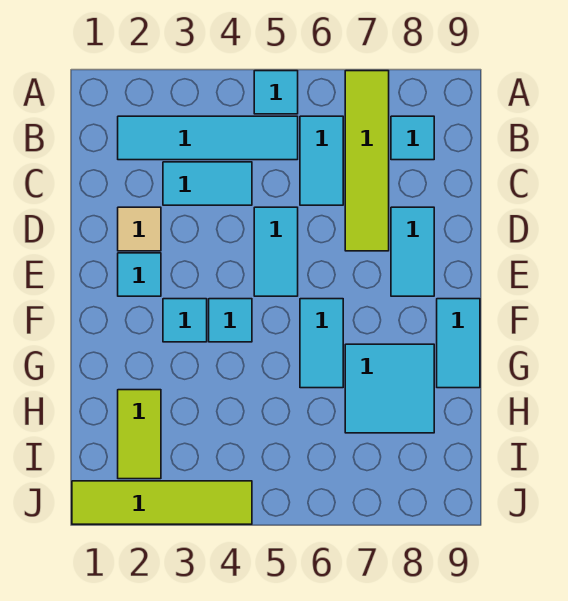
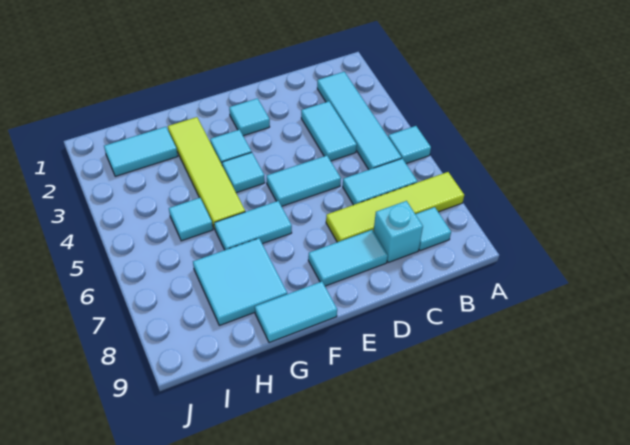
none -> cyan 1x1 brick [374,201,423,262]
tan 1x1 tile [118,207,161,251] -> none
lime 1x2 tile [118,390,161,479] -> cyan 1x2 tile [104,127,178,176]
none -> cyan 1x1 tile [169,198,213,241]
lime 1x4 tile [72,481,252,524] -> lime 1x4 tile moved to [168,117,245,229]

